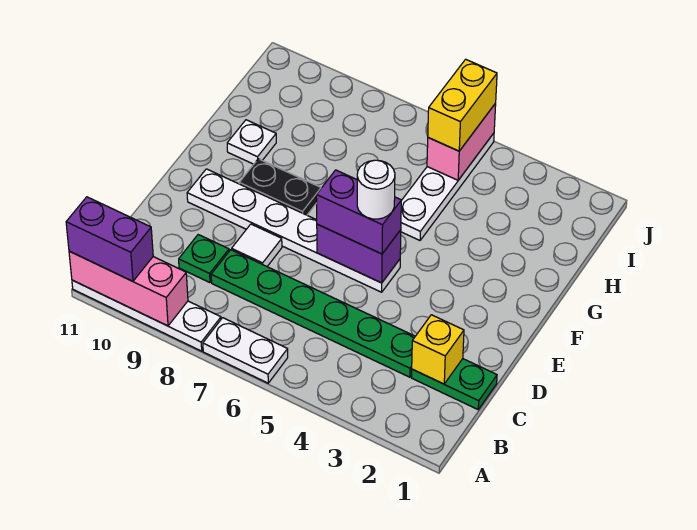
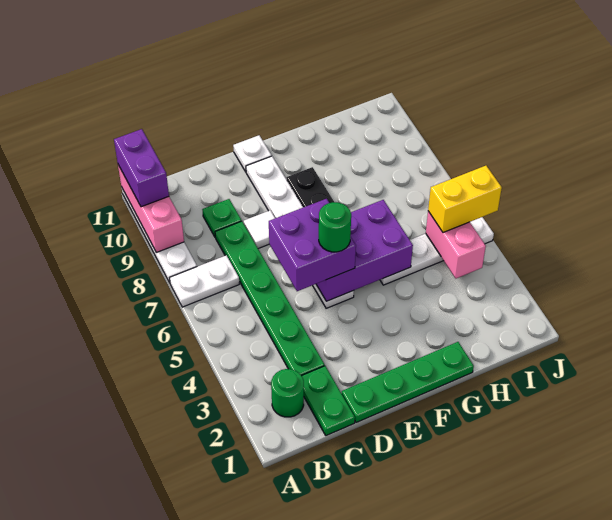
white 1x2 plate [203,318,288,383] -> white 1x2 plate turned to [170,255,239,307]
none -> green 1x1 round brick [271,369,304,417]
yellow 1x1 brick [412,315,464,384] -> none
none -> green 1x4 plate [342,342,474,423]
purple 1x2 brick [317,224,401,283] -> purple 2x3 brick [316,200,413,301]
purple 1x2 brick [316,170,401,254] -> purple 2x2 brick [269,199,356,291]
white 1x1 round brick [357,160,395,219] -> green 1x1 round brick [319,202,351,252]
white 1x1 plate [227,120,276,164] -> white 1x1 plate moved to [233,135,272,172]
pink 1x2 brick [427,103,496,180] -> pink 1x2 brick turned to [426,211,486,278]

